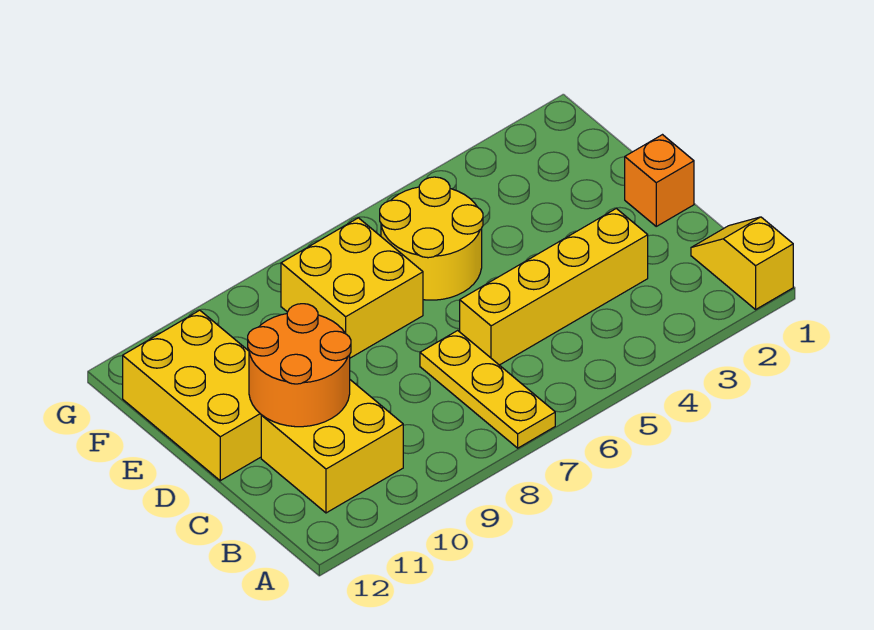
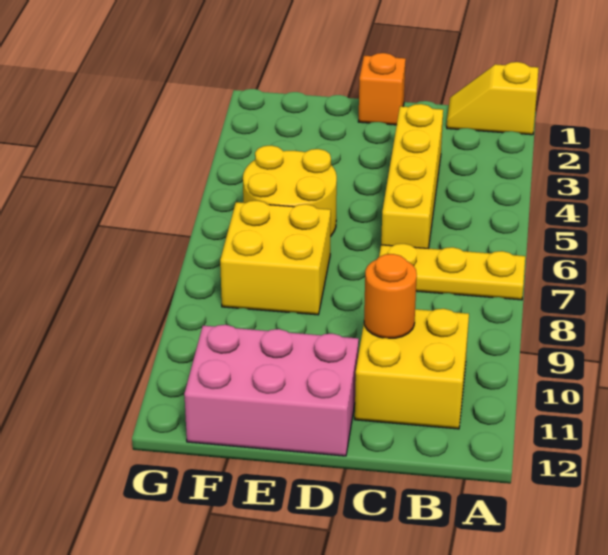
orange 2x2 round brick [248,304,351,427] -> orange 1x1 round brick [364,254,417,338]
yellow 2x3 brick [123,310,261,481] -> pink 2x3 brick [184,325,359,456]

